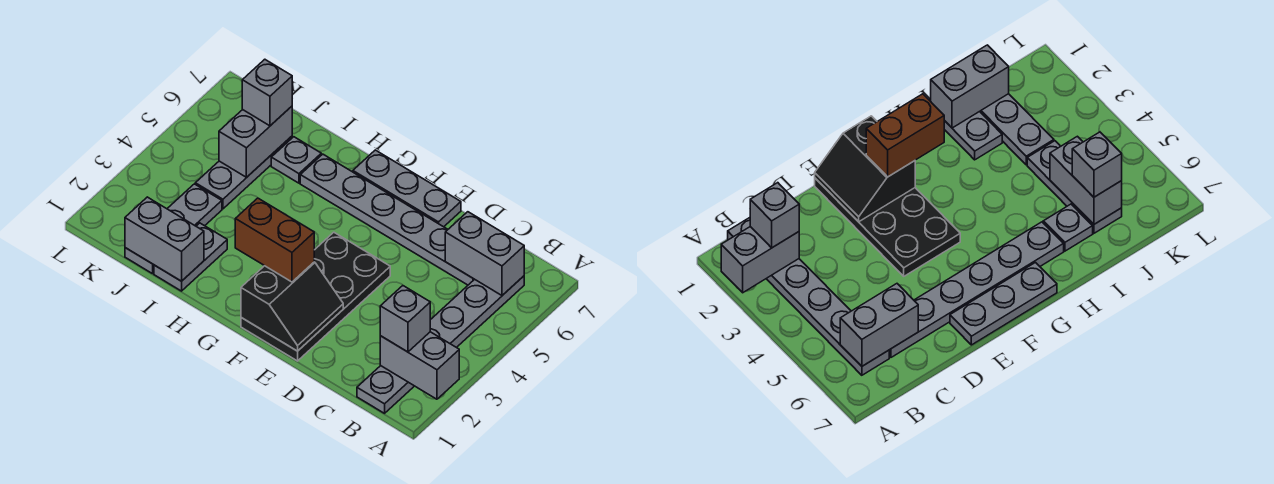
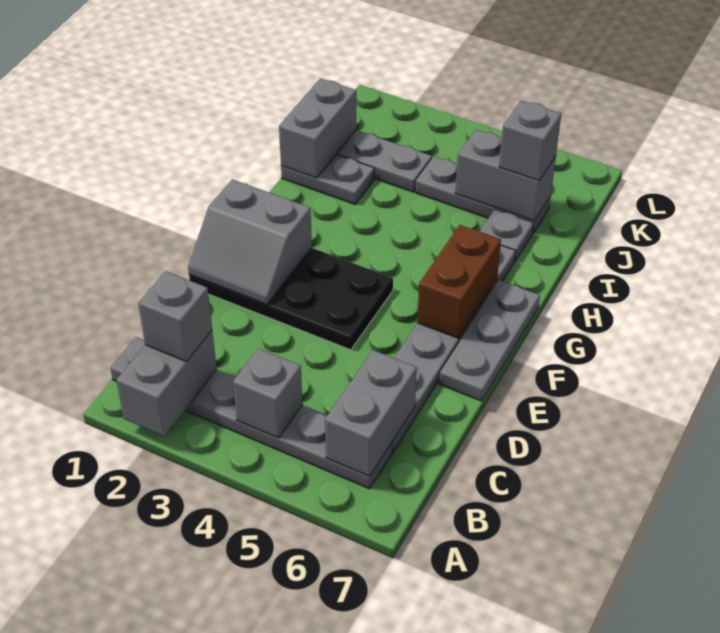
none -> grey 1x1 brick [233,349,303,438]
black 2x2 slope [241,262,343,351] -> grey 2x2 slope [188,179,312,304]
brown 1x2 brick [235,198,314,282] -> brown 1x2 brick moved to [417,225,501,338]

